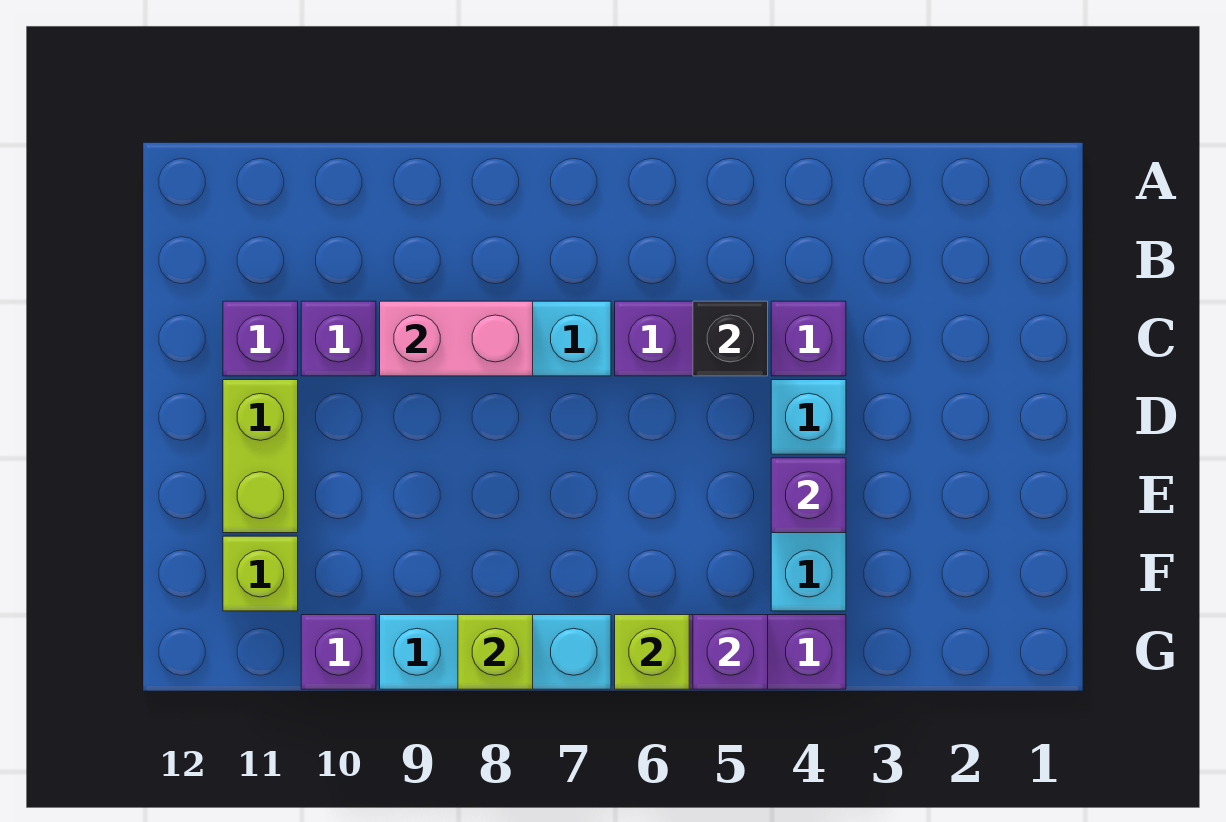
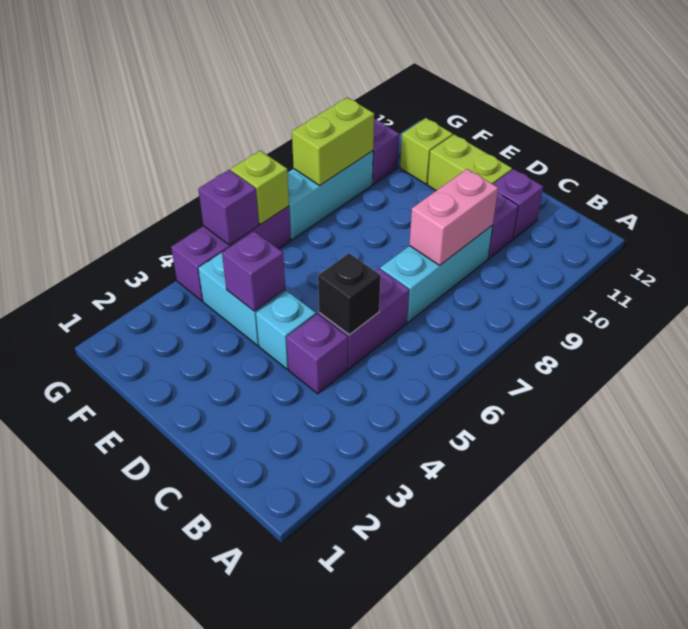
lime 1x1 brick [458,615,533,689] -> lime 1x2 brick [292,97,374,185]

